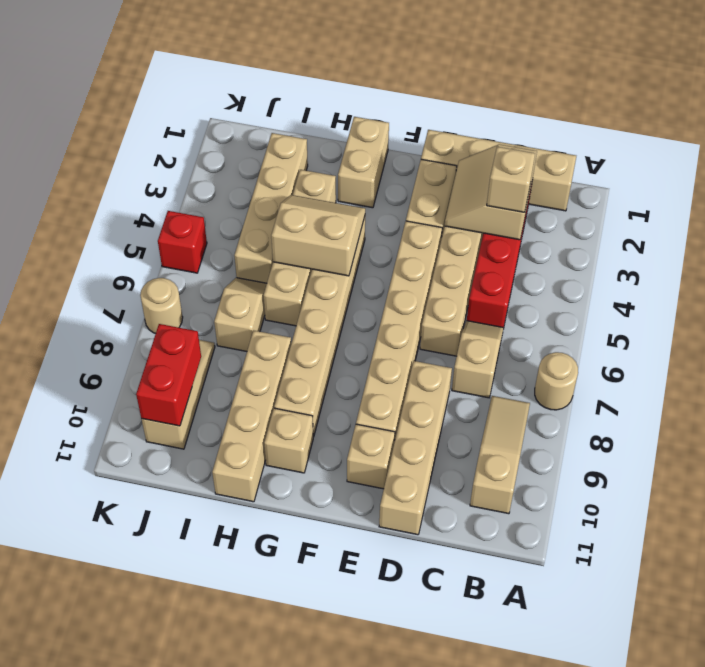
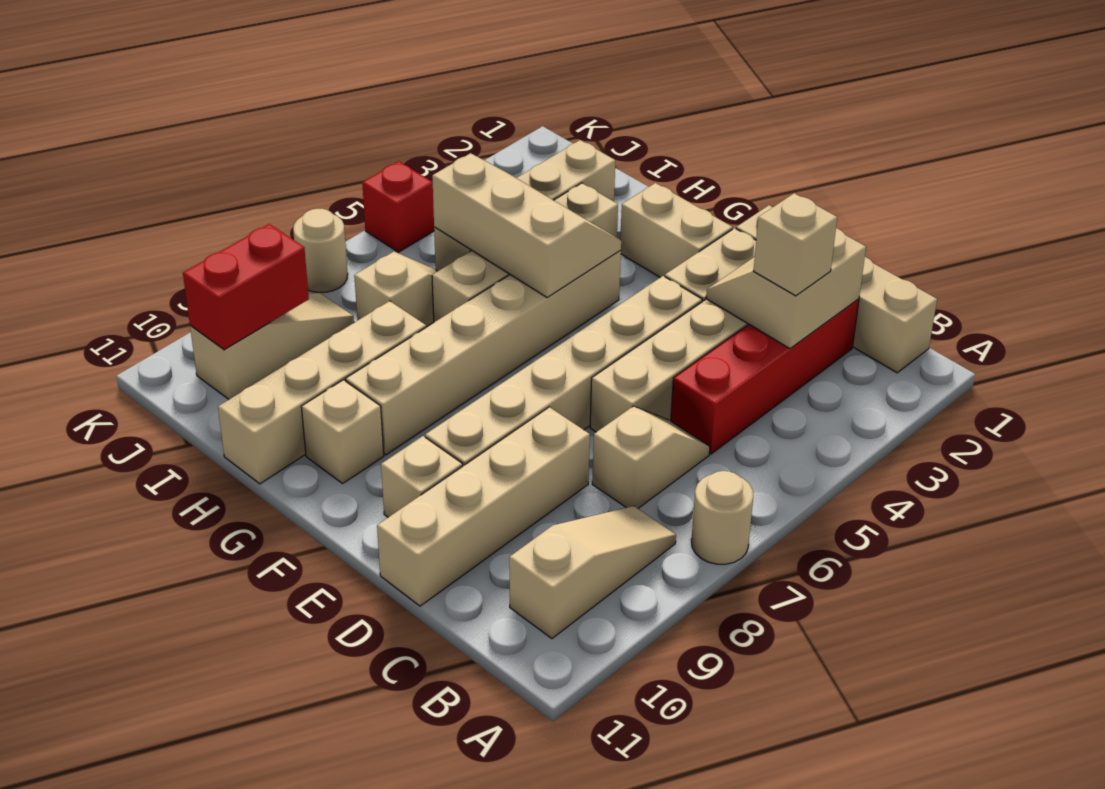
tan 1x2 brick [338,117,389,208] -> tan 1x2 brick turned to [620,183,733,277]
tan 2x2 slope [271,195,365,276] -> tan 2x3 slope [432,153,621,298]

